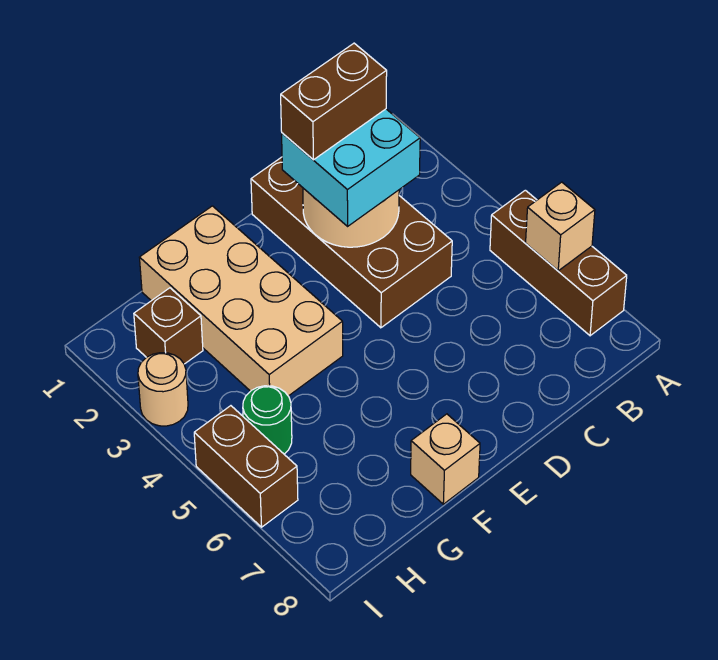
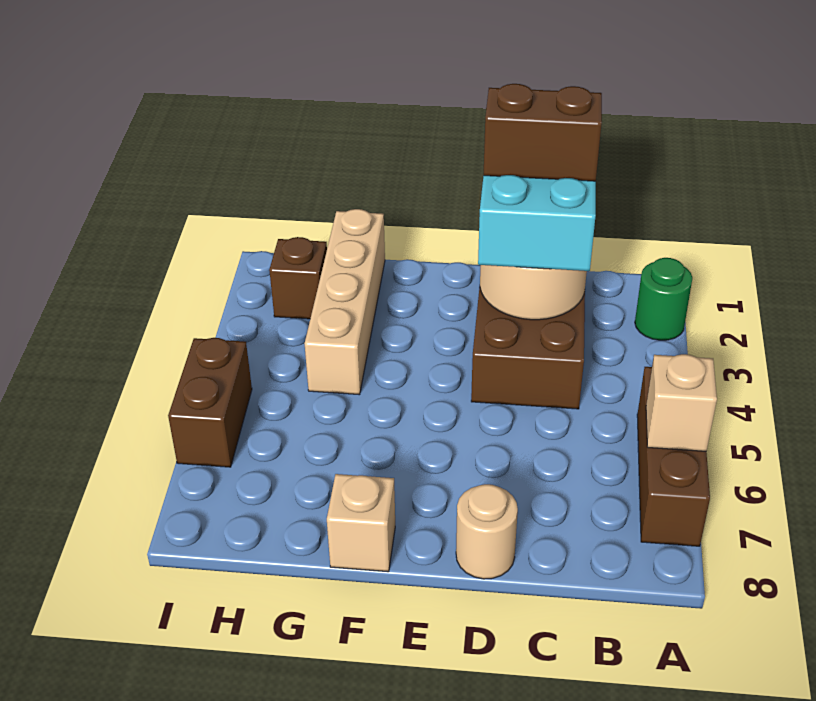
tan 2x4 brick [139,206,343,396] -> tan 1x4 brick [304,209,385,395]
green 1x1 round brick [243,386,292,454] -> green 1x1 round brick moved to [635,258,692,340]
tan 1x1 round brick [138,353,188,426] -> tan 1x1 round brick moved to [456,484,518,579]

